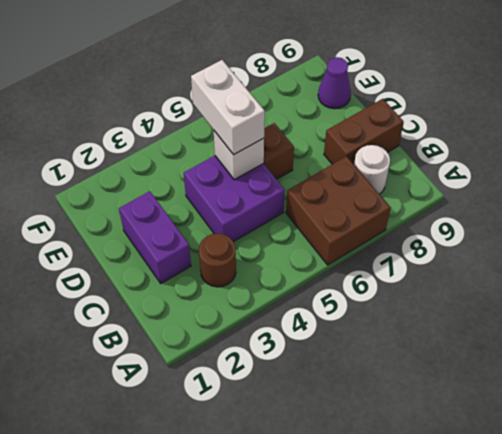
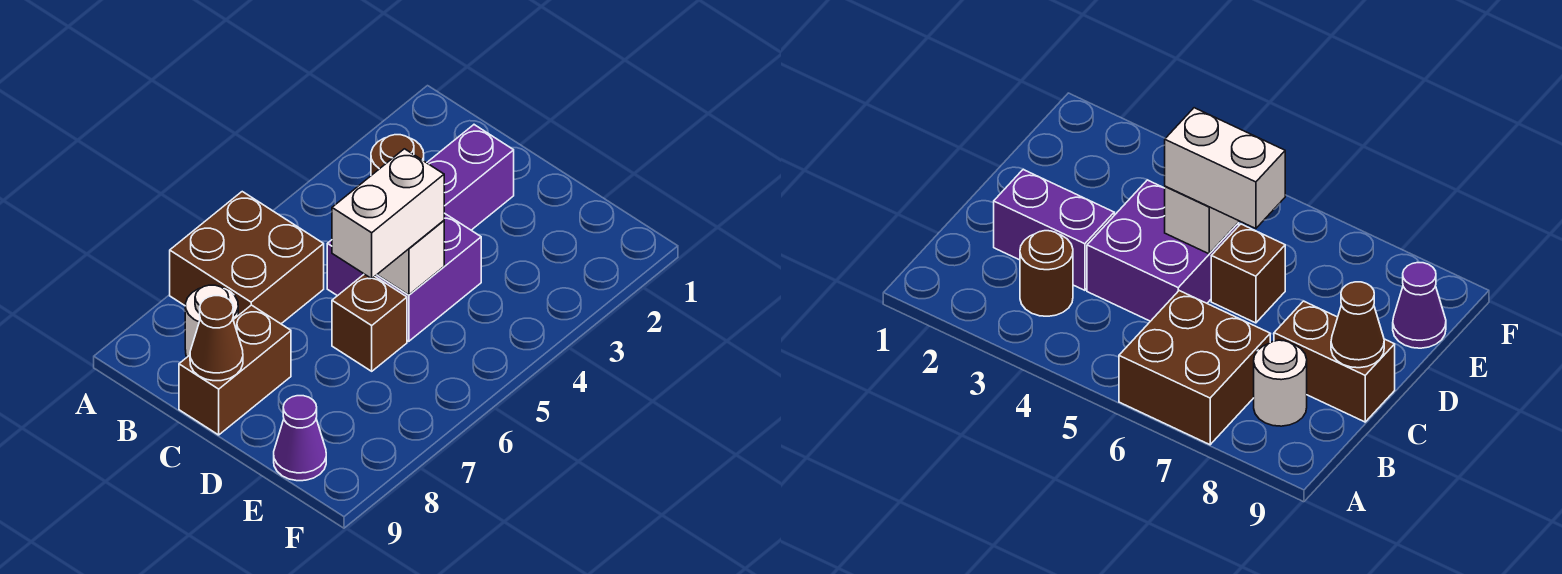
purple 1x2 brick [119,191,191,283] -> purple 1x2 brick turned to [427,125,514,230]
none -> brown 1x1 cone [190,296,243,381]
white 1x2 brick [191,60,265,155] -> white 1x2 brick turned to [332,149,444,279]

